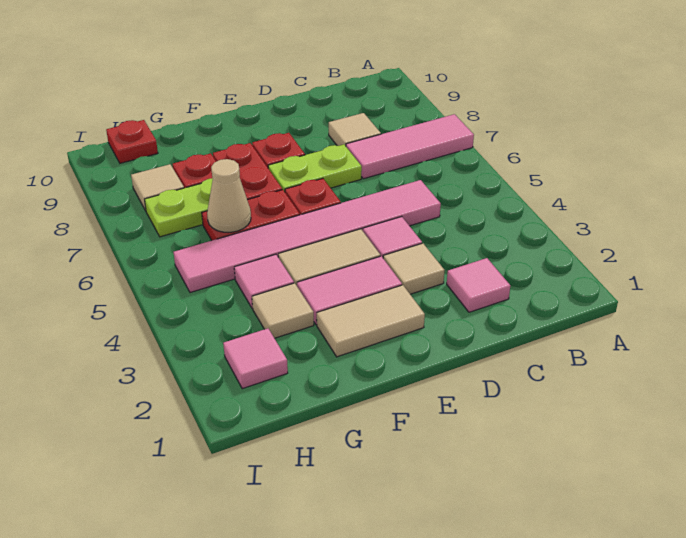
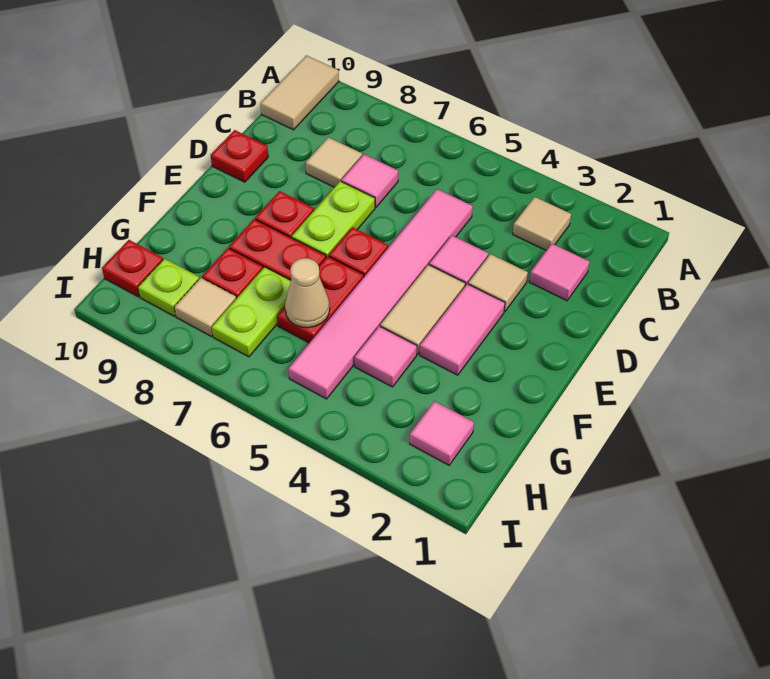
pink 1x3 tile [346,114,474,179] -> pink 1x1 tile [341,154,398,207]
none -> red 1x1 plate [211,130,268,182]
tan 1x2 tile [317,285,425,357] -> tan 1x2 tile moved to [260,55,339,130]
tan 1x1 tile [252,283,314,338] -> tan 1x1 tile moved to [513,197,571,250]
none -> lime 1x1 plate [138,259,199,316]

